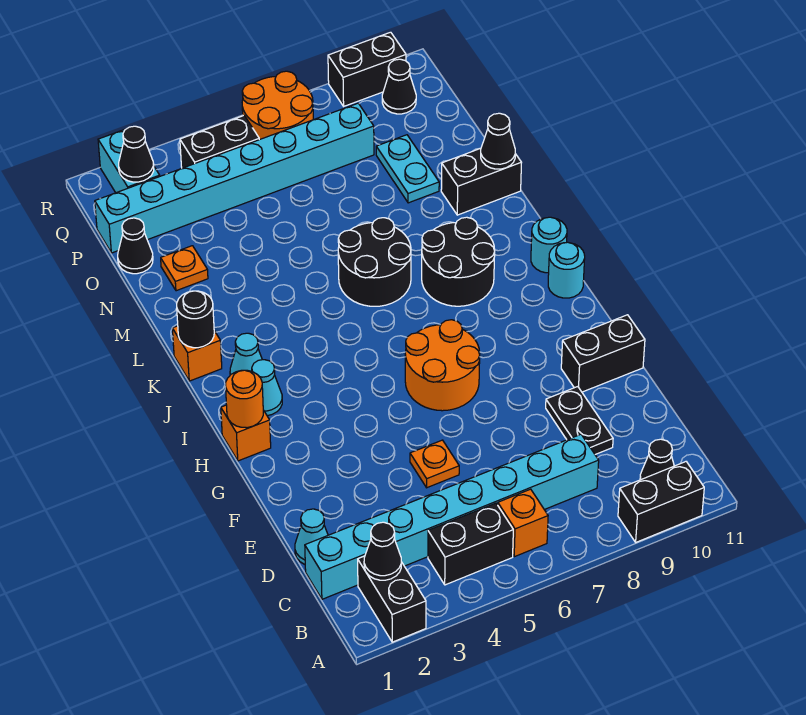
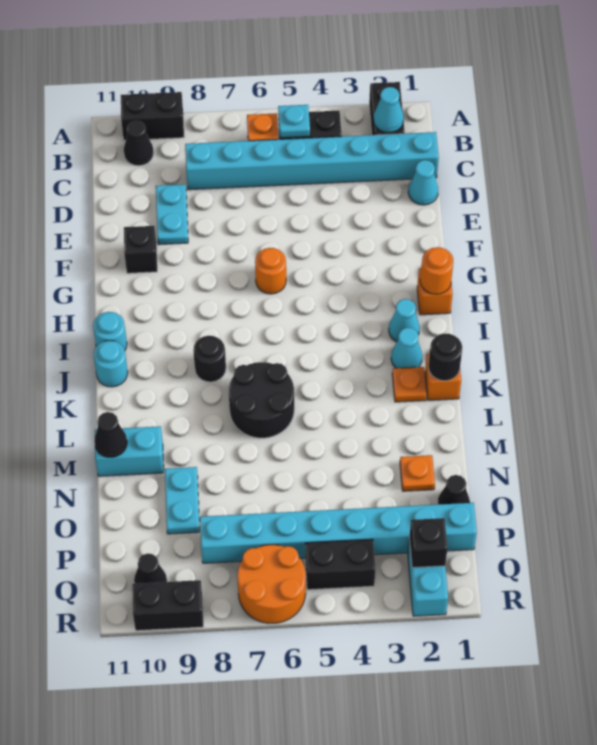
black 1x1 cone [364,522,401,580] -> cyan 1x1 cone [374,87,404,133]
none -> cyan 1x1 plate [278,105,310,138]
black 1x2 plate [546,387,613,454] -> cyan 1x2 plate [156,184,188,245]
orange 1x1 plate [410,440,459,488] -> orange 1x1 plate moved to [392,367,427,402]
black 1x2 brick [561,315,645,392] -> black 1x1 brick [124,226,157,273]
orange 2x2 round brick [405,320,480,411] -> orange 1x1 round brick [255,248,286,294]
black 2x2 round brick [422,217,495,306] -> black 1x1 round brick [193,336,226,382]
black 1x2 brick [441,148,522,215] -> cyan 1x2 brick [95,426,164,476]
black 1x1 cone [119,126,154,182] -> black 1x1 brick [409,518,448,568]

